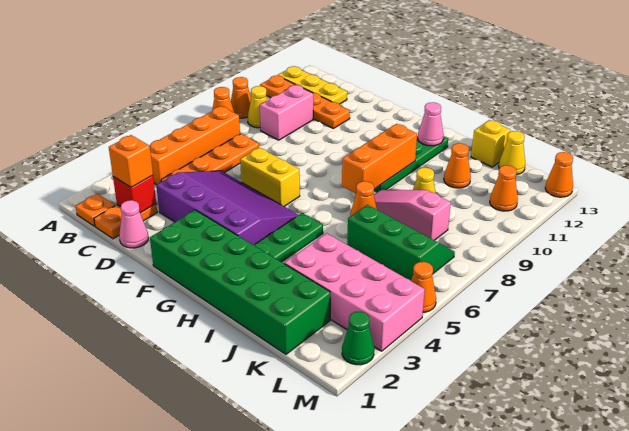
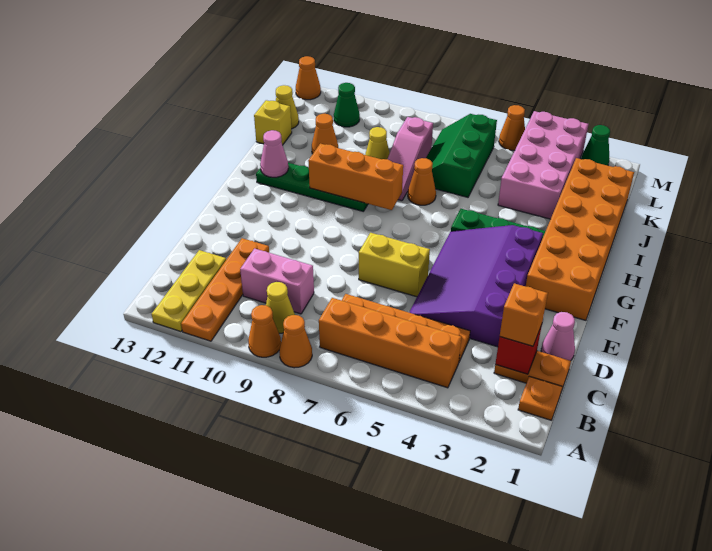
yellow 1x2 brick [240,148,300,206] -> yellow 1x2 brick turned to [359,233,430,297]
green 2x6 brick [150,210,330,354] -> orange 2x6 brick [526,158,634,320]
orange 1x1 cone [490,165,518,211] -> green 1x1 cone [334,83,360,127]

